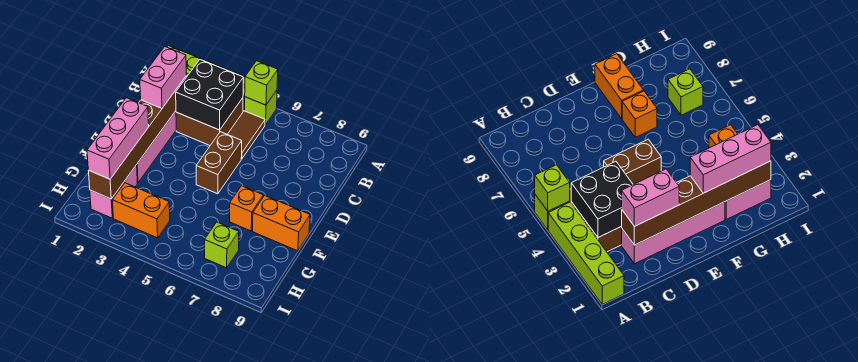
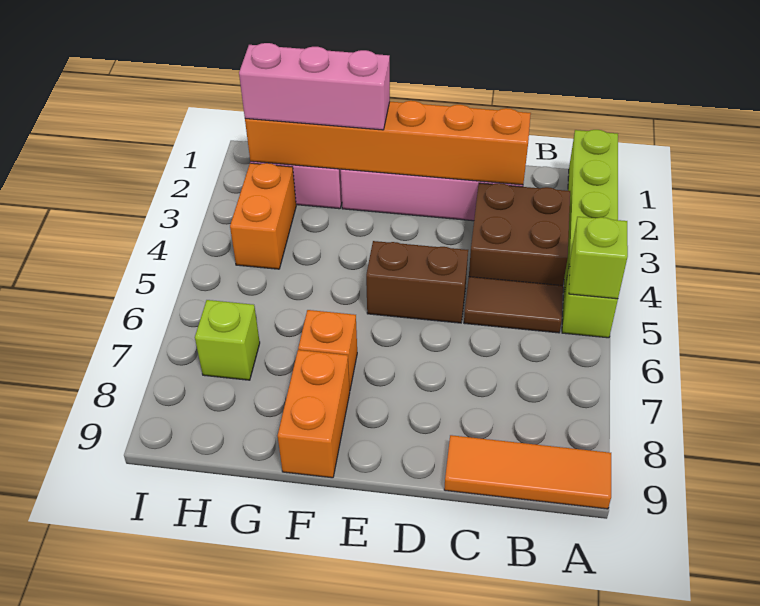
none -> orange 1x3 tile [444,435,611,509]
black 2x2 brick [176,60,243,130] -> none
brown 1x6 brick [88,77,186,199] -> orange 1x6 brick [245,101,531,185]
pink 1x2 brick [140,47,186,108] -> none

